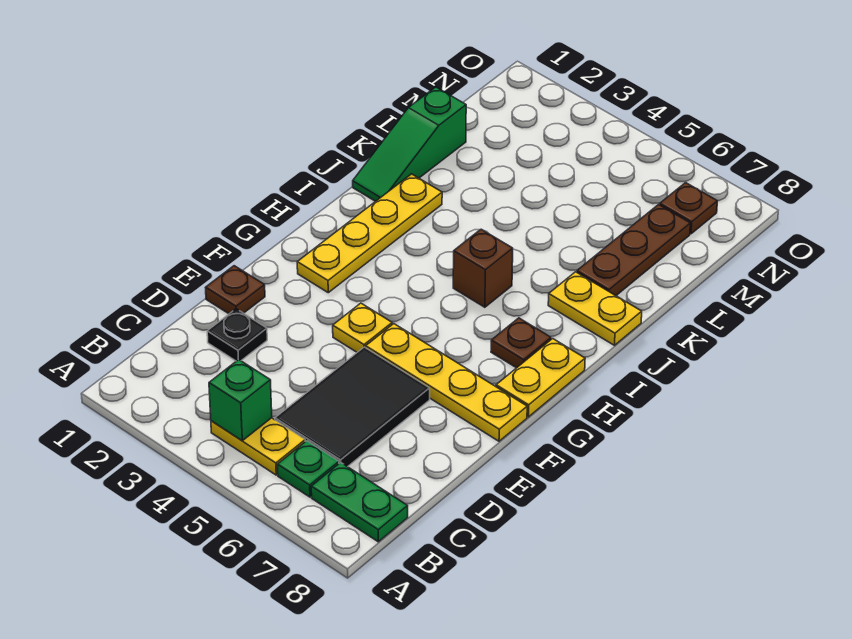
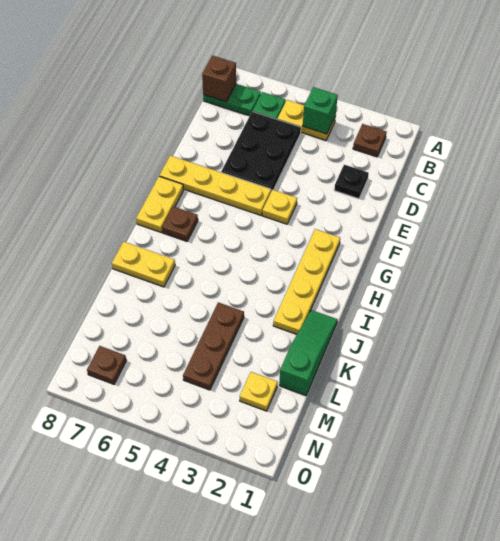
black 2x3 tile [275,347,430,467] -> black 2x3 plate [221,111,301,191]
brown 1x1 plate [206,266,265,314] -> brown 1x1 plate moved to [353,124,387,157]
brown 1x1 brick [453,229,513,307] -> brown 1x1 brick moved to [202,56,236,102]
brown 1x3 plate [577,205,690,296] -> brown 1x3 plate moved to [183,302,244,390]
none -> yellow 1x1 plate [240,372,278,411]

